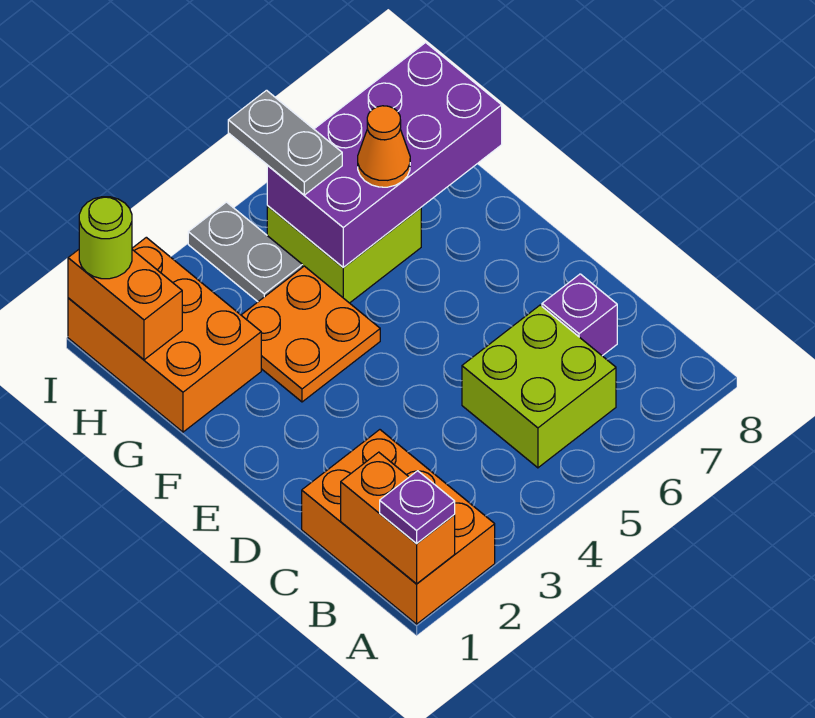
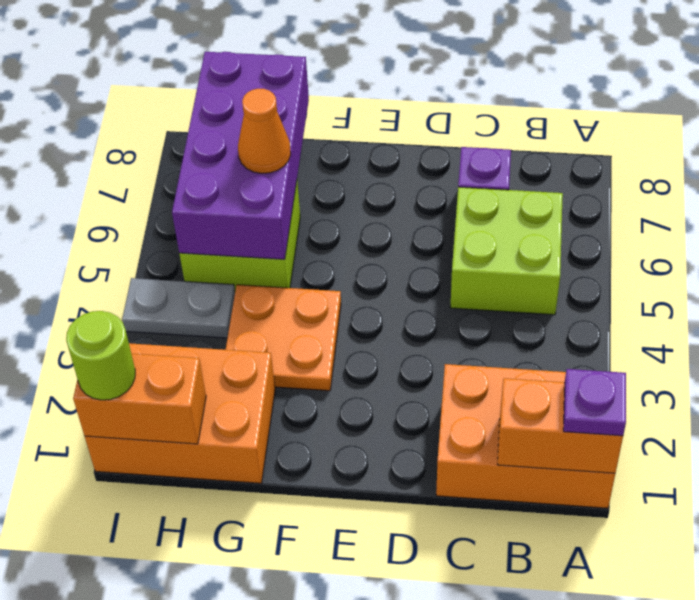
grey 1x2 plate [228,90,342,195] -> none

